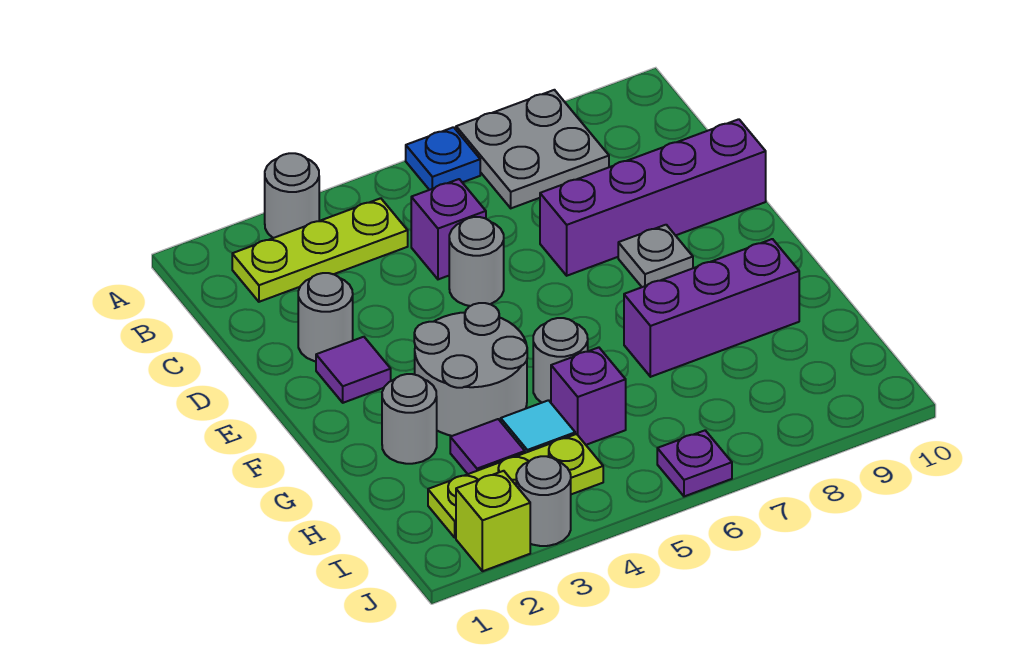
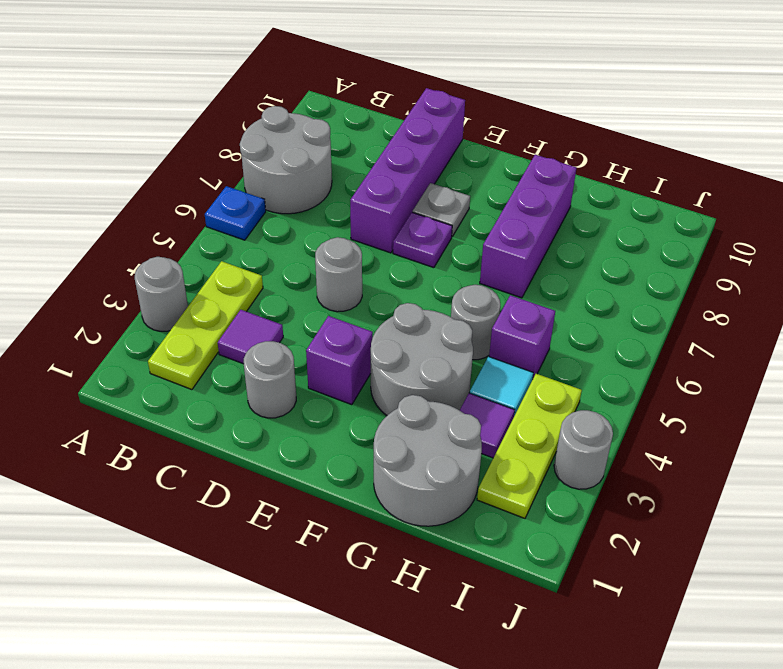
grey 2x2 plate [456,90,609,208] -> grey 2x2 round brick [240,106,332,214]
purple 1x1 brick [411,179,486,279] -> purple 1x1 brick moved to [306,316,373,405]
purple 1x1 tile [316,337,391,403] -> purple 1x1 tile moved to [218,310,283,364]
grey 1x1 round brick [382,374,437,464] -> grey 2x2 round brick [374,395,482,526]
lime 1x1 brick [456,471,530,571] -> none
purple 1x1 plate [657,430,732,496] -> purple 1x1 plate moved to [393,212,452,268]

